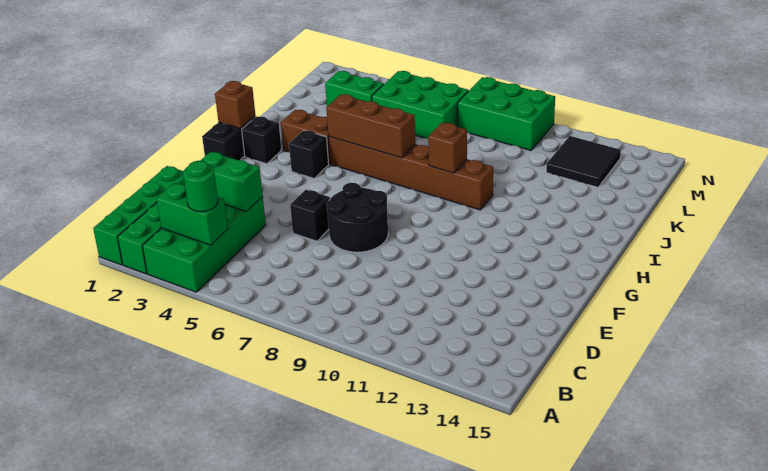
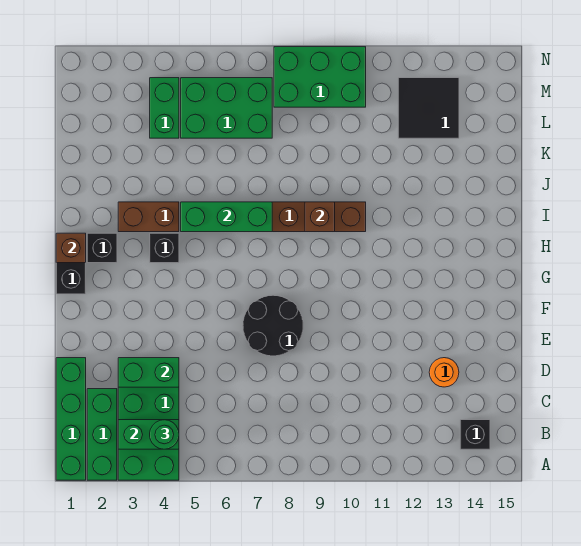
none -> orange 1x1 round brick [429,358,459,387]
black 1x1 brick [290,190,330,241] -> black 1x1 brick moved to [460,420,490,449]
brown 1x3 brick [326,94,415,158] -> green 1x3 brick [181,202,272,232]
green 1x2 brick [325,71,384,106] -> green 1x2 brick turned to [150,78,179,138]

